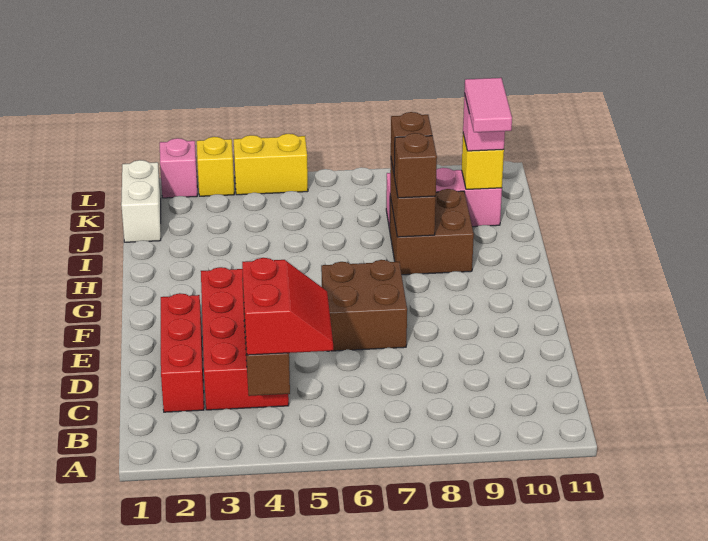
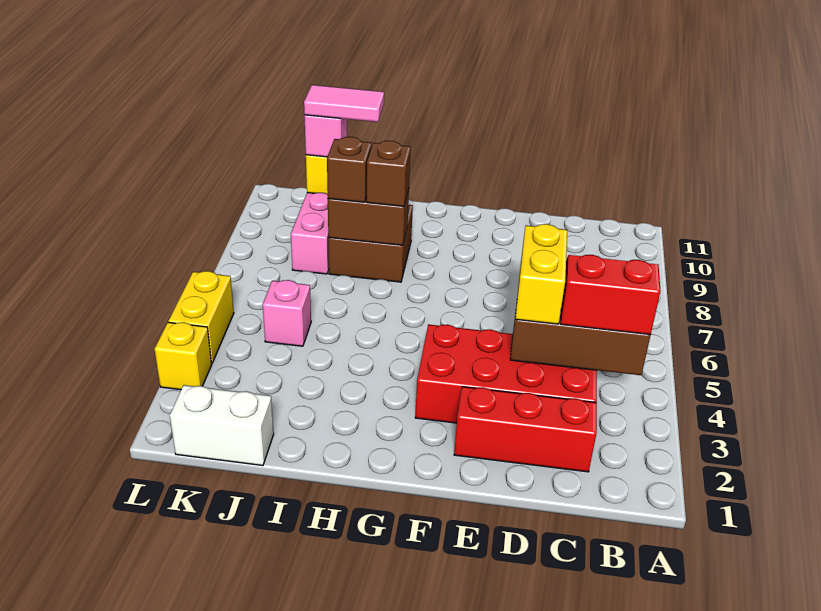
none -> yellow 1x2 brick [515,224,567,324]
brown 2x2 brick [321,260,407,351] -> none
pink 1x1 brick [160,138,197,198] -> pink 1x1 brick moved to [263,280,311,346]

